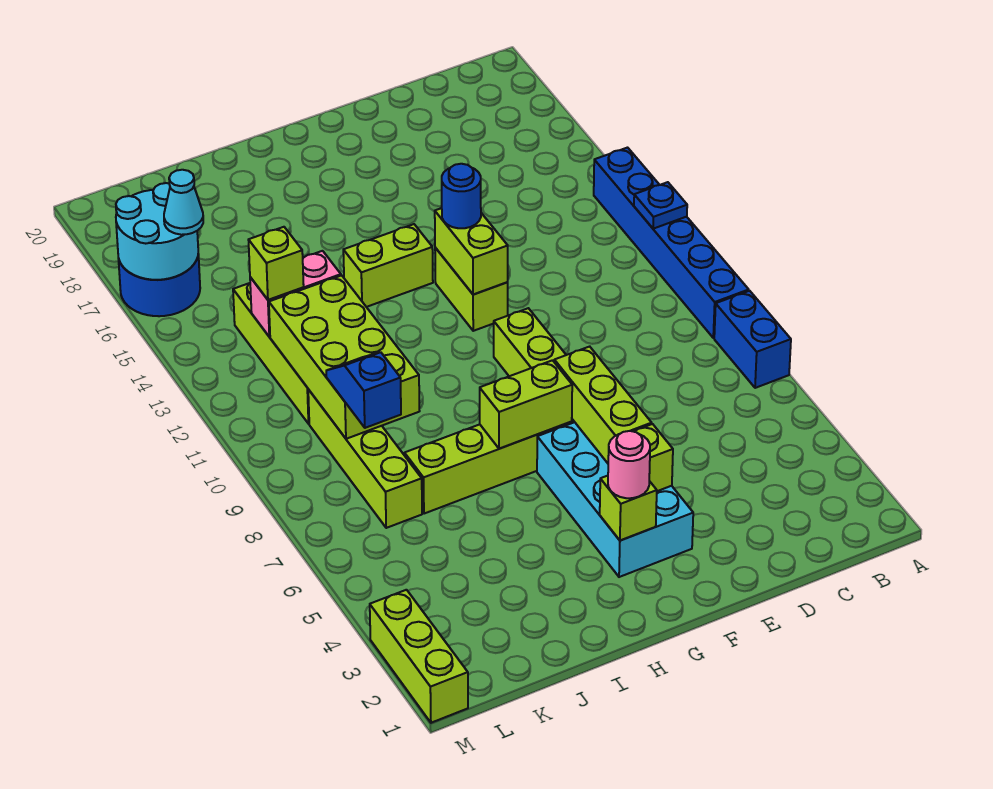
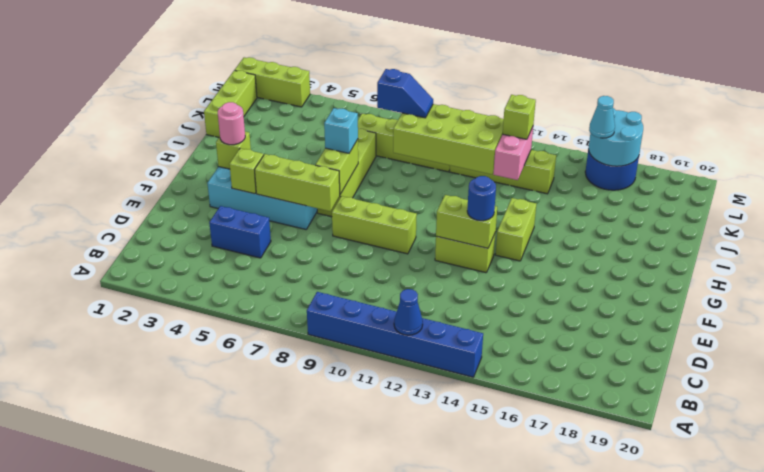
blue 1x2 brick [714,291,791,388] -> blue 1x2 brick moved to [209,206,271,258]
blue 1x1 plate [634,182,687,229] -> blue 1x1 cone [394,289,423,335]
none -> cyan 1x1 brick [324,108,358,153]
none -> lime 1x3 brick [204,70,257,137]

